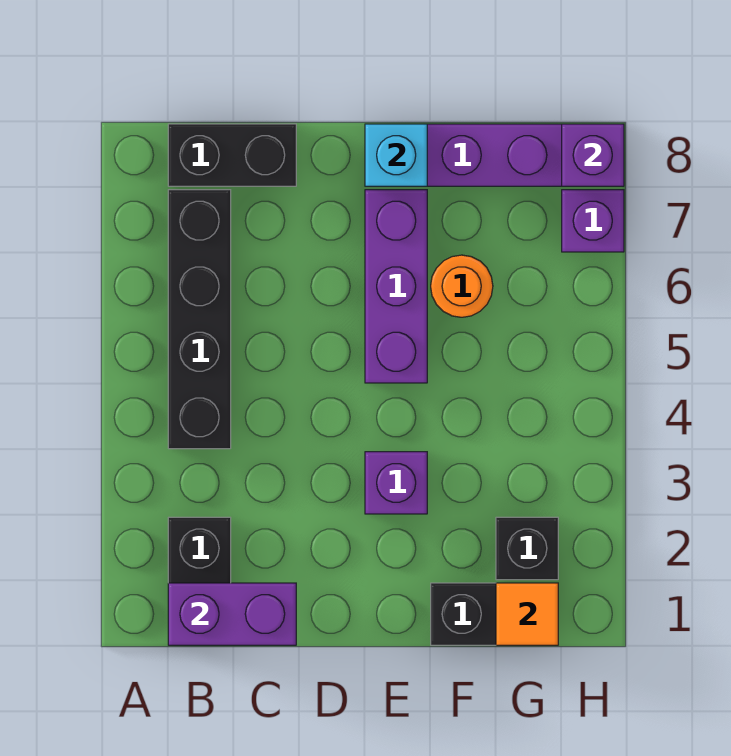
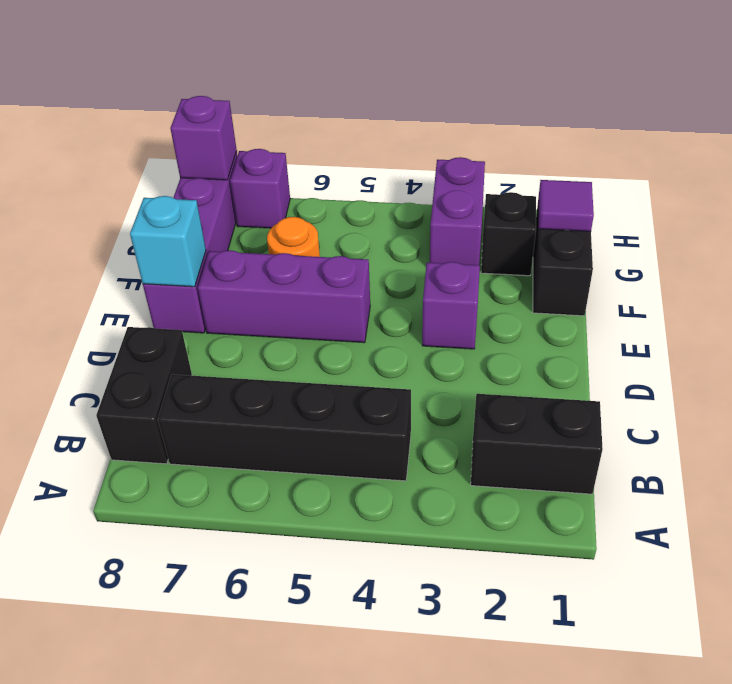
purple 1x2 brick [168,583,296,645] -> purple 1x2 brick moved to [430,157,485,265]
orange 1x1 tile [496,583,558,645] -> purple 1x1 tile [539,180,594,231]

